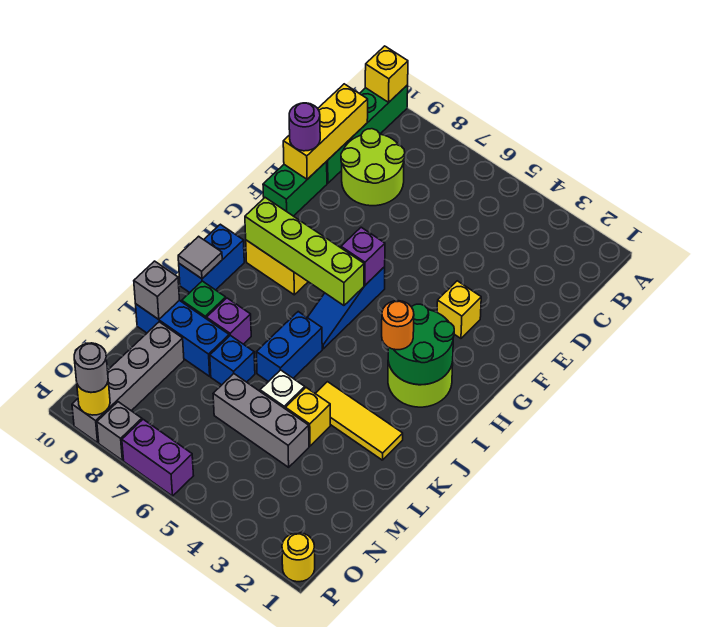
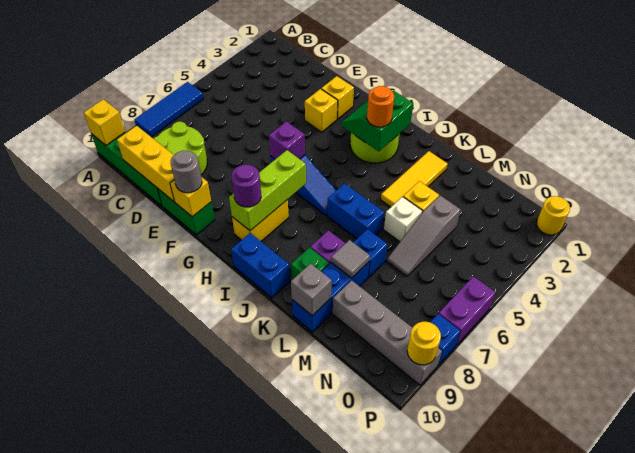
none -> blue 1x3 tile [134,82,204,137]
purple 1x1 round brick [289,103,320,151] -> purple 1x1 round brick moved to [232,165,261,207]
none -> yellow 1x1 brick [321,76,354,119]
none -> yellow 1x1 brick [170,178,211,217]
green 2x2 round brick [388,304,454,385] -> green 2x2 slope [341,91,413,151]
lime 1x4 brick [245,198,364,305] -> lime 1x3 brick [229,150,306,231]
grey 1x1 tile [178,236,222,279] -> grey 1x1 tile moved to [331,240,370,278]
grey 1x3 brick [213,374,309,467] -> grey 1x3 slope [387,196,461,276]
grey 1x1 brick [97,402,142,460] -> blue 1x1 brick [430,314,460,365]
grey 1x1 round brick [74,343,108,392] -> grey 1x1 round brick moved to [171,151,202,193]

